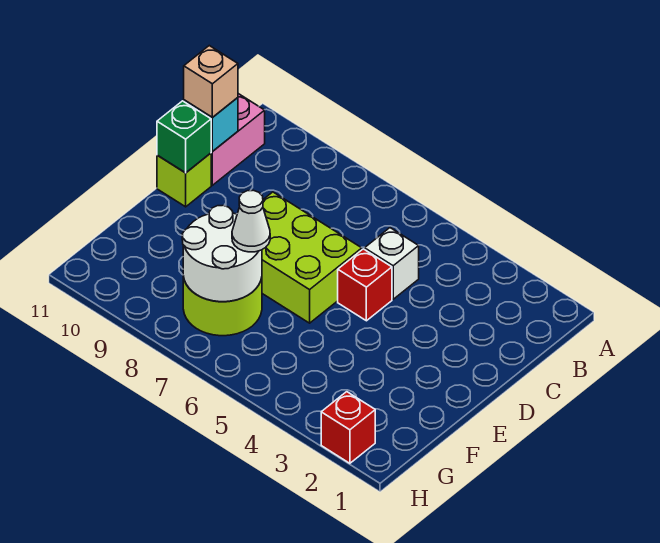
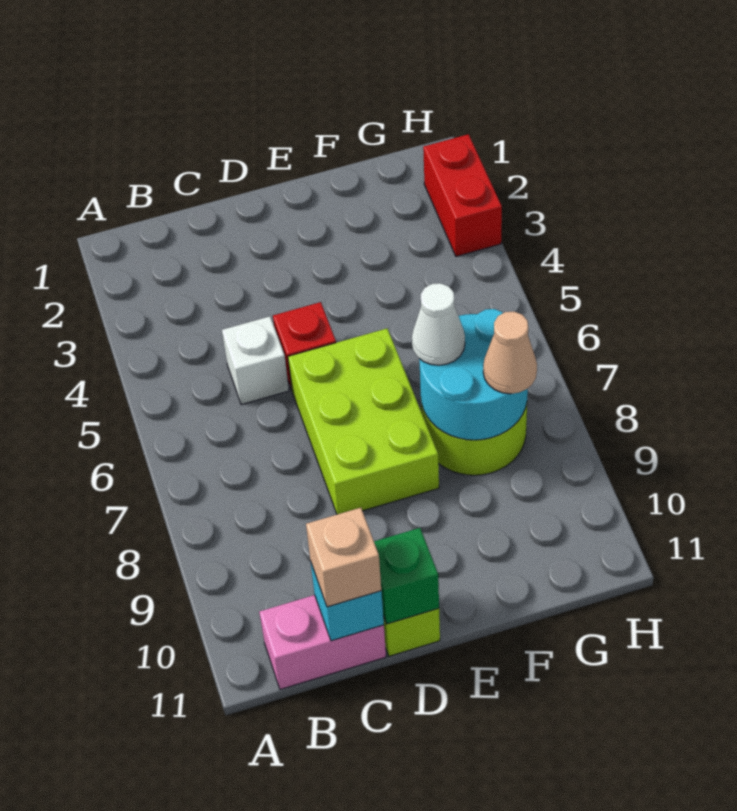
white 2x2 round brick [182,205,262,302] -> cyan 2x2 round brick [419,309,528,440]
none -> tan 1x1 cone [483,312,537,394]
red 1x1 brick [321,392,375,463] -> red 1x2 brick [423,134,502,256]

